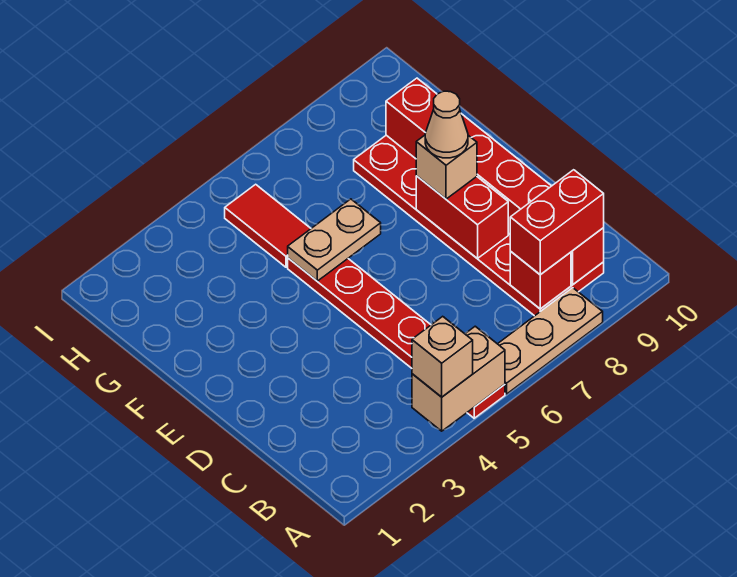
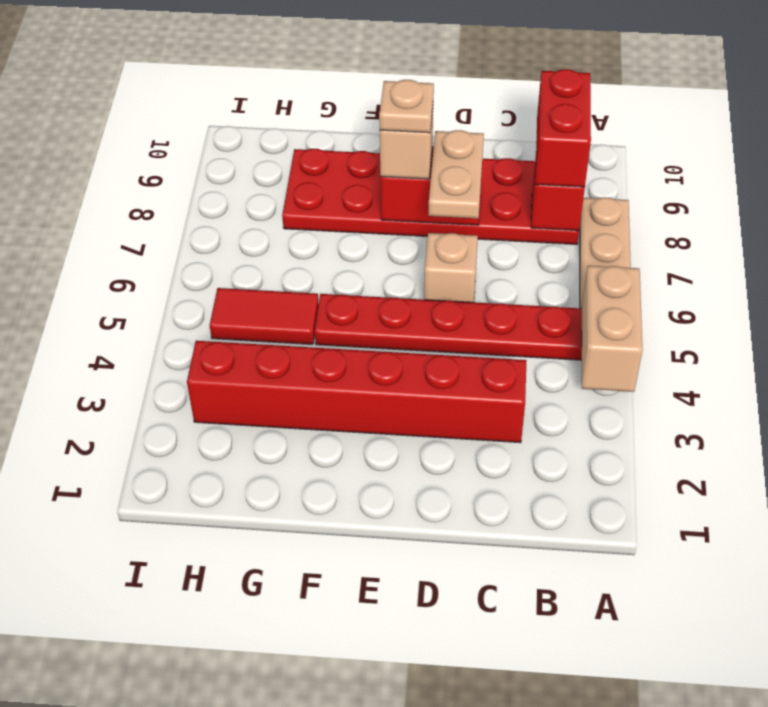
tan 1x1 brick [412,316,473,397] -> tan 1x1 brick moved to [424,233,478,302]
red 1x6 brick [386,78,604,284] -> red 1x6 brick moved to [187,341,527,443]
tan 1x1 cone [425,91,468,158] -> tan 1x1 plate [379,80,434,133]
tan 1x2 plate [288,199,381,281] -> tan 1x2 plate moved to [428,130,484,219]

